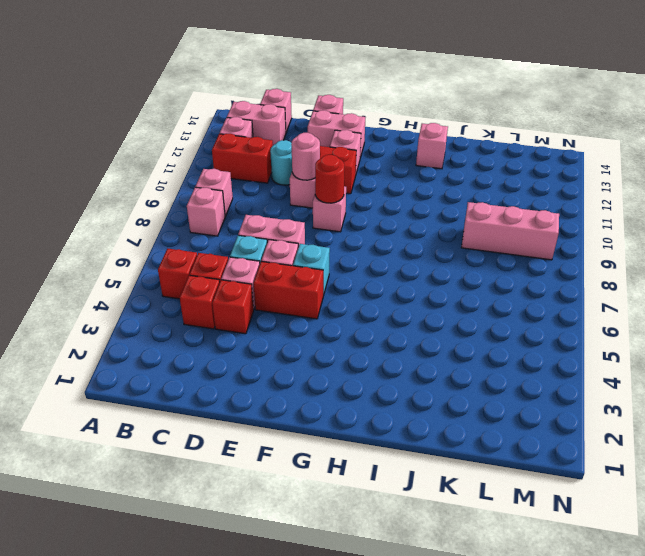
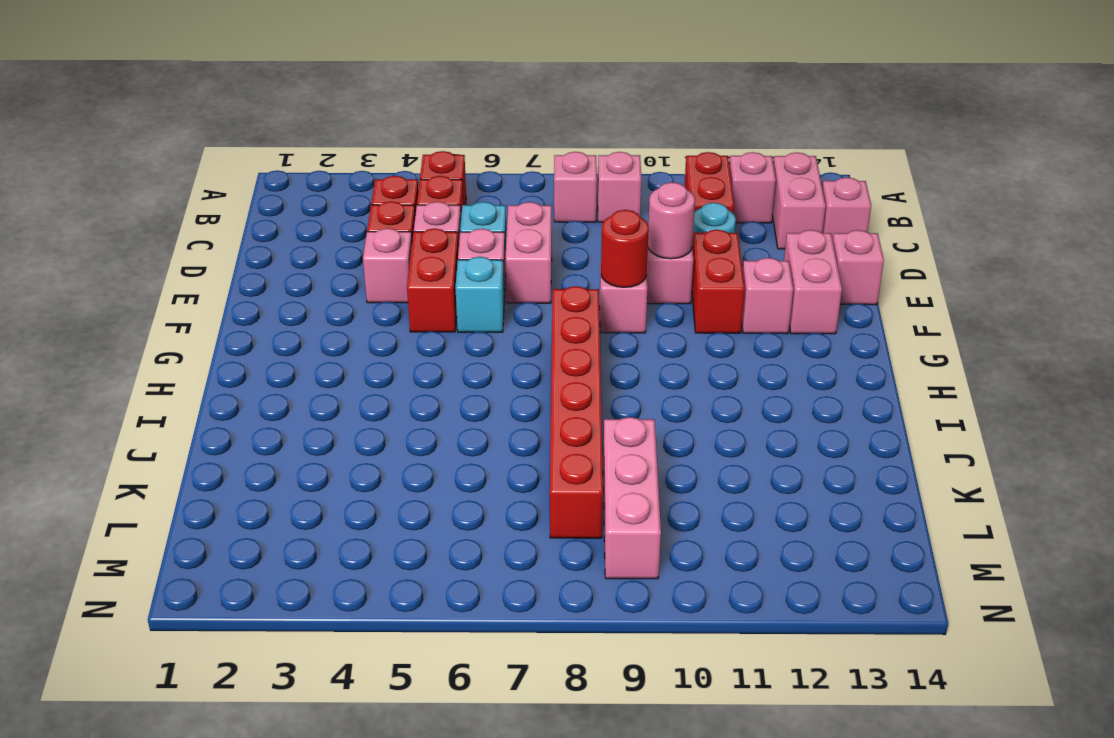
none -> red 1x6 brick [550,286,603,538]
pink 1x1 brick [416,123,448,169] -> pink 1x1 brick moved to [363,228,412,303]

